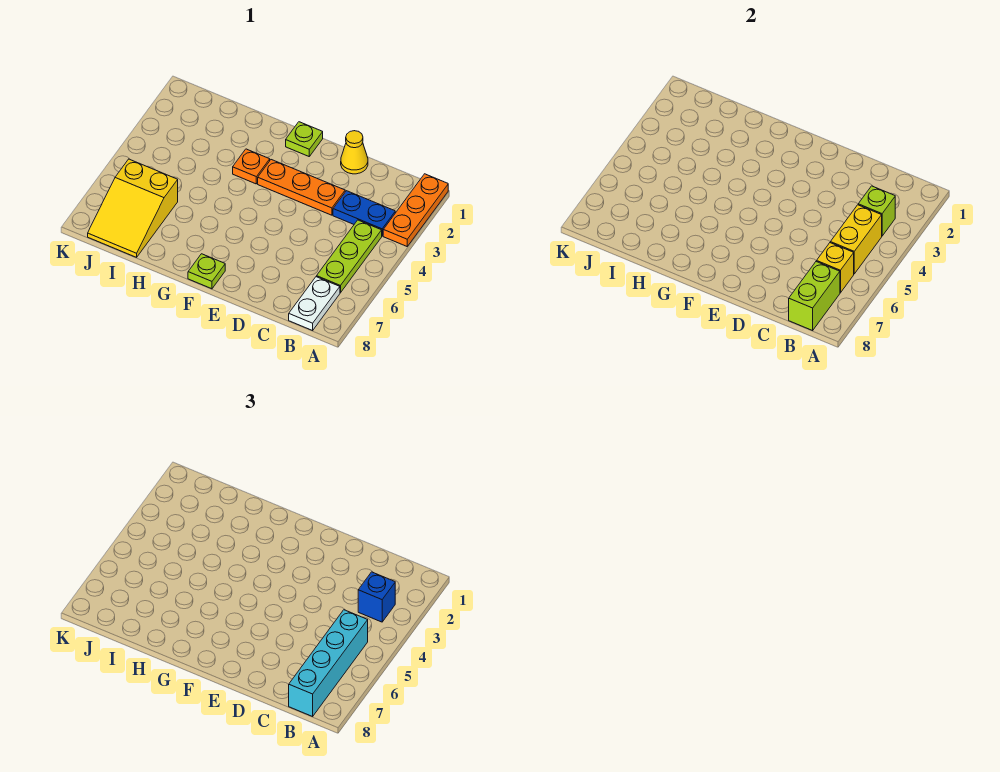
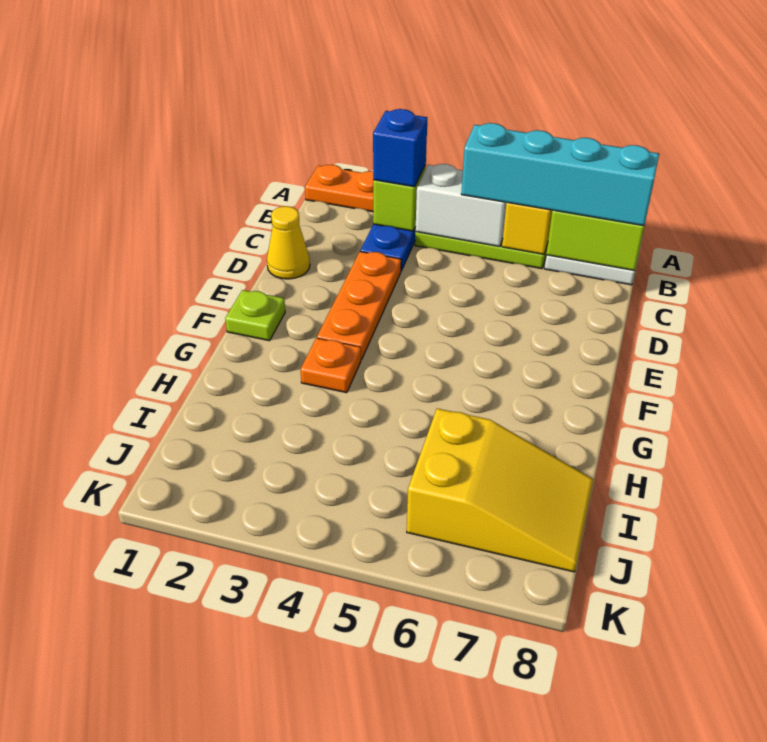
yellow 1x2 brick [830,205,882,274] -> white 1x2 brick [415,164,507,247]
lime 1x1 plate [188,254,225,289] -> none

